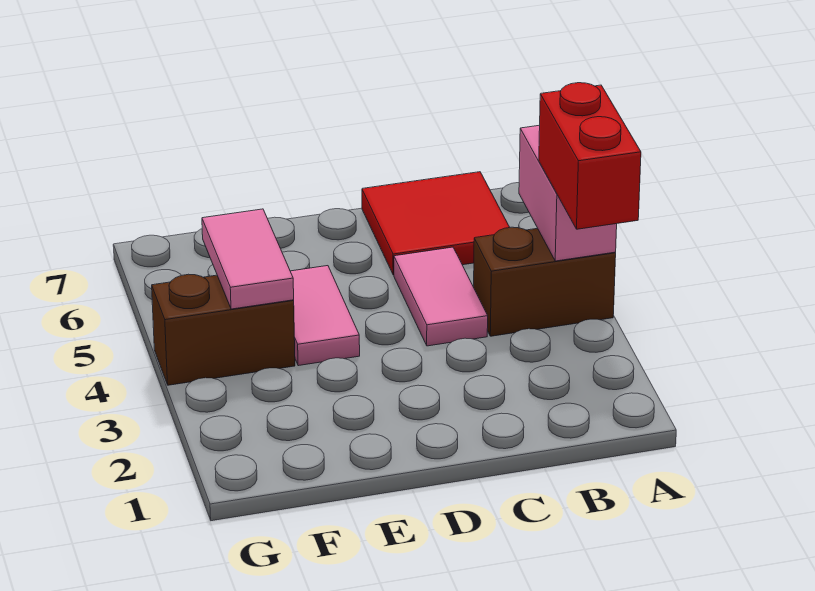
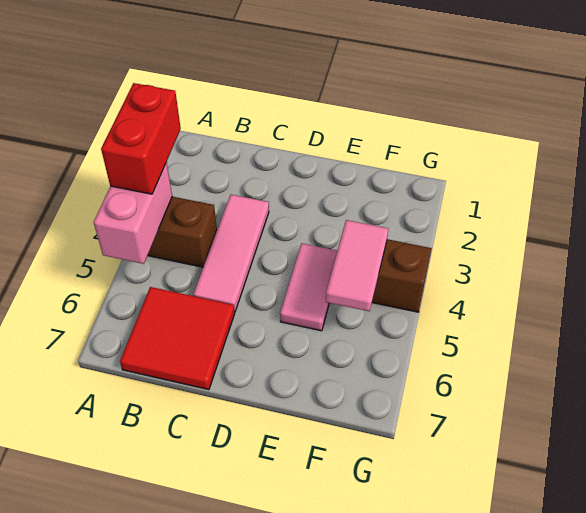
pink 1x2 tile [394,247,488,346] -> pink 1x3 tile [193,195,269,312]

